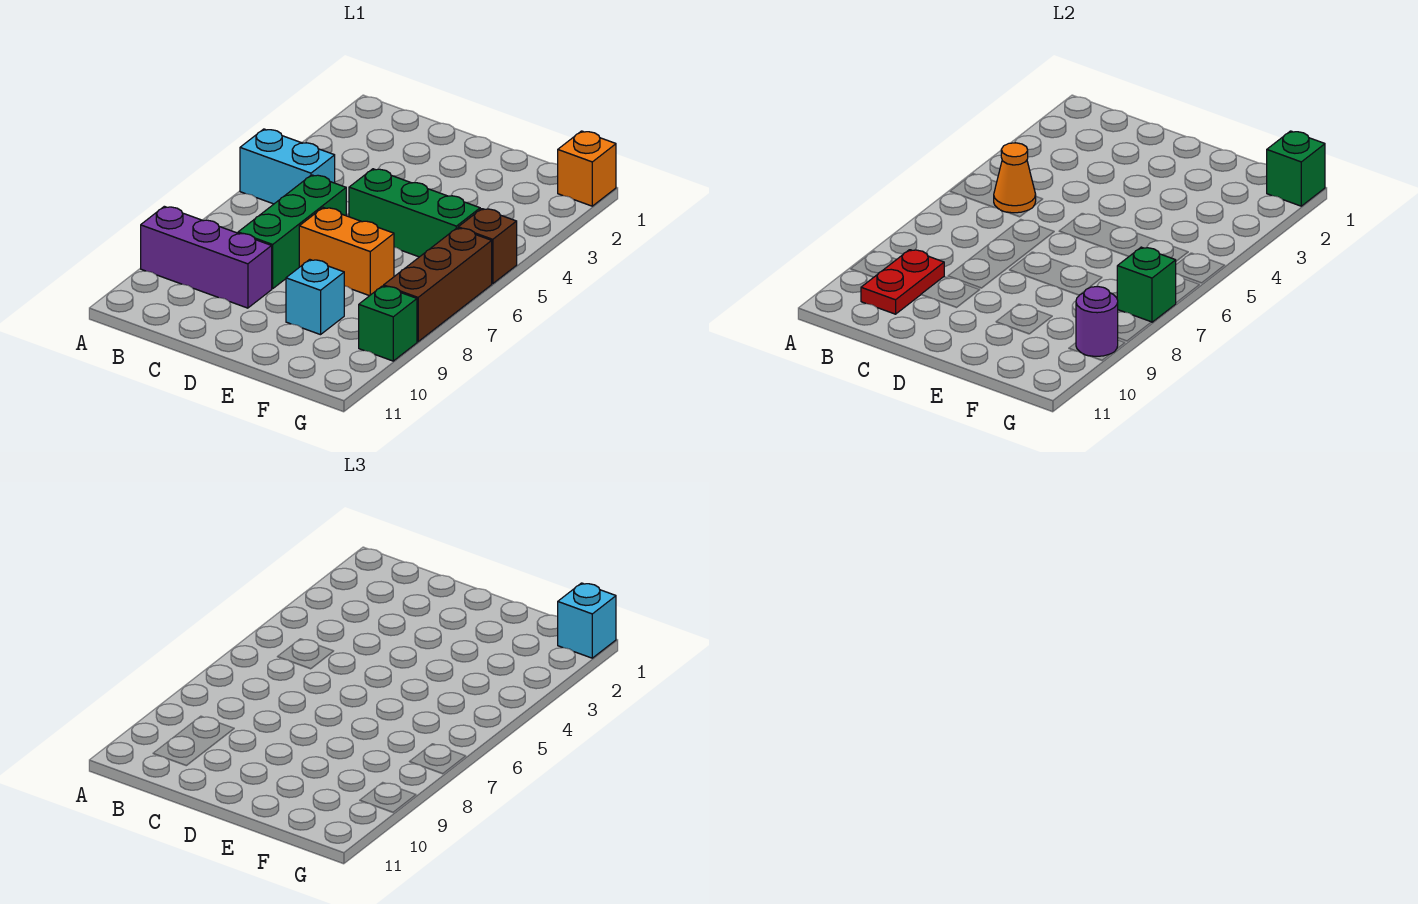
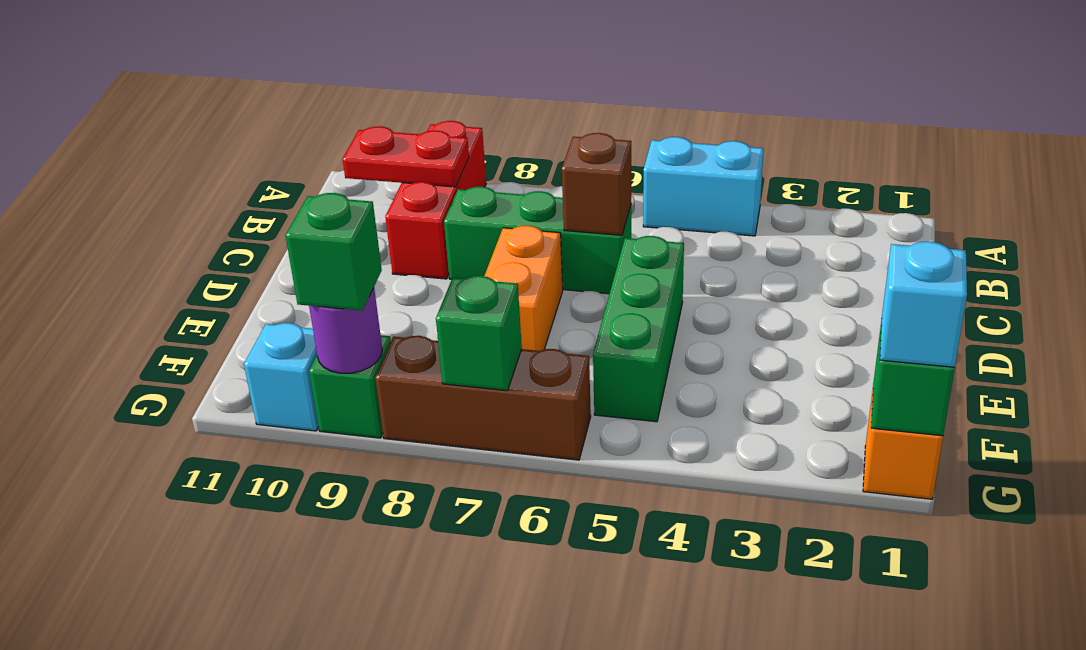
cyan 1x2 brick [240,129,335,204] -> cyan 1x2 brick turned to [643,137,764,236]
purple 1x3 brick [141,206,272,308] -> red 1x3 brick [385,121,486,279]
orange 1x1 cone [994,143,1036,213] -> none
cyan 1x1 brick [286,260,344,335] -> cyan 1x1 brick moved to [244,323,319,431]
brown 1x1 brick [458,209,517,284] -> brown 1x1 brick moved to [562,133,631,235]
none -> green 1x1 brick [285,193,382,311]

